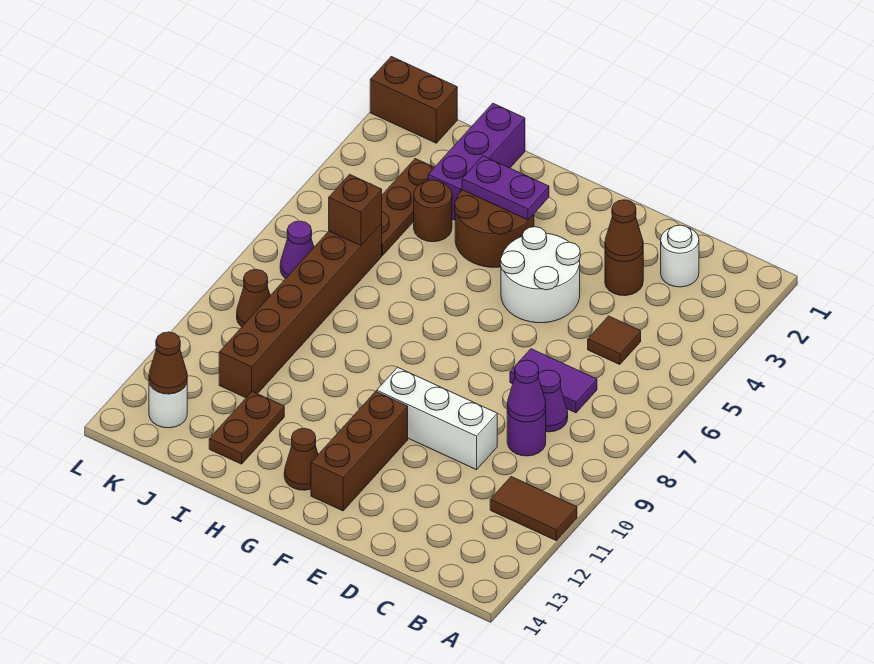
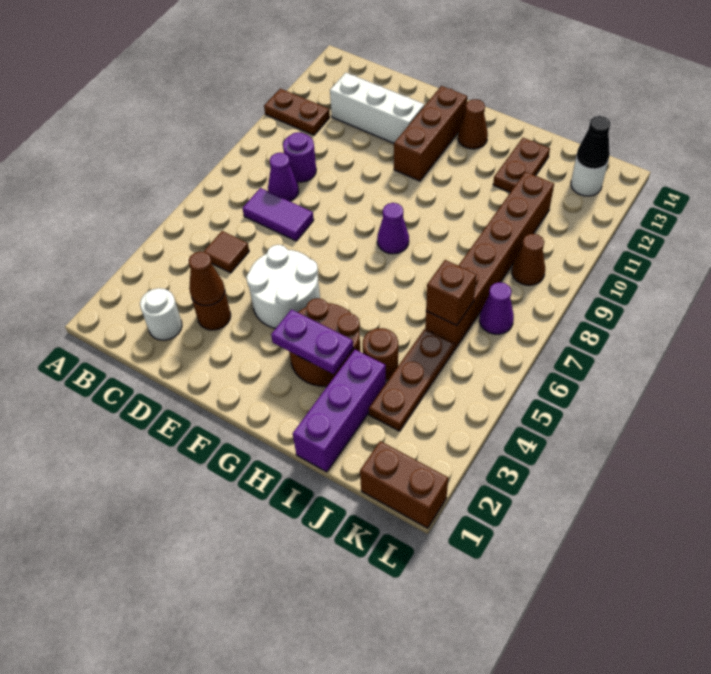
brown 1x2 tile [490,477,577,540] -> brown 1x2 plate [264,89,330,135]
purple 1x1 cone [507,360,546,422] -> purple 1x1 cone moved to [377,203,409,254]
white 1x3 brick [377,367,497,470] -> white 1x3 brick moved to [330,73,424,143]
brown 1x1 cone [149,332,187,394] -> black 1x1 cone [577,116,611,169]

